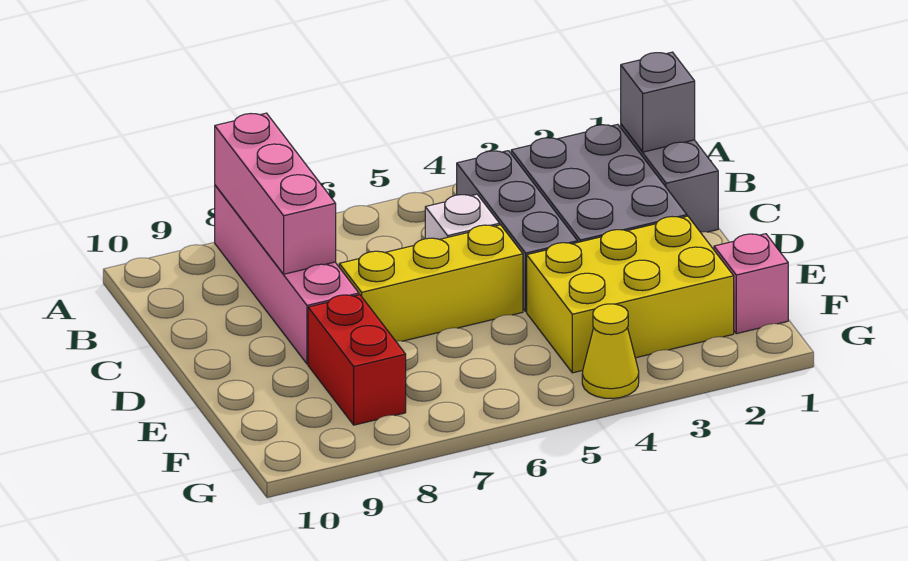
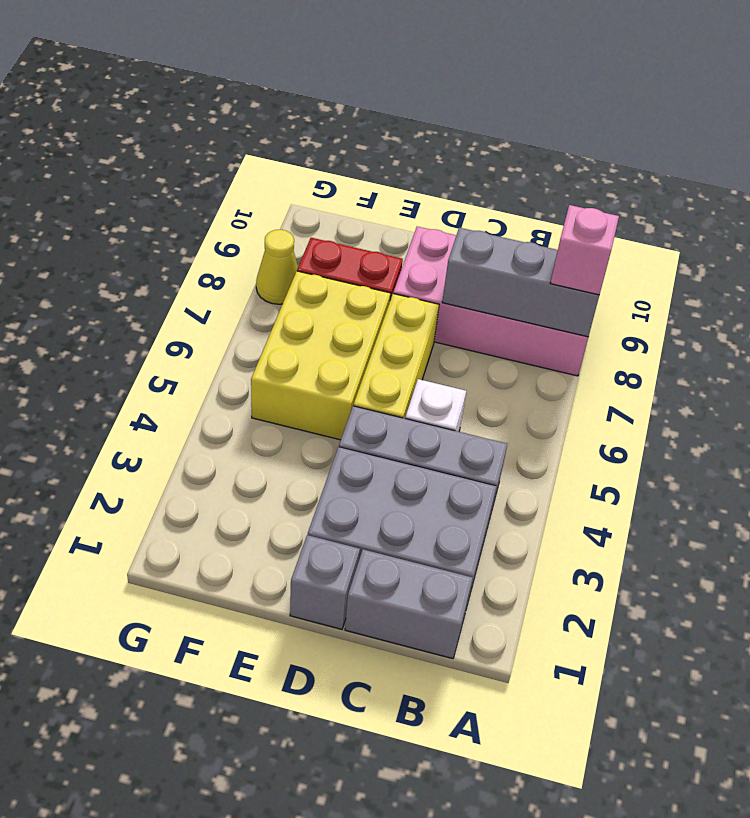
pink 1x4 brick [215,185,359,364] -> pink 2x4 brick [393,226,588,376]
pink 1x3 brick [215,113,336,274] -> grey 1x3 brick [442,228,599,337]
grey 1x1 brick [621,52,695,152] -> grey 1x1 brick moved to [290,535,360,629]
yellow 2x3 brick [527,216,734,373] -> yellow 2x3 brick moved to [251,271,390,440]
pink 1x1 brick [714,234,788,334] -> pink 1x1 brick moved to [551,205,619,295]
yellow 1x1 cone [582,304,639,399] -> yellow 1x1 cone moved to [256,230,298,304]

